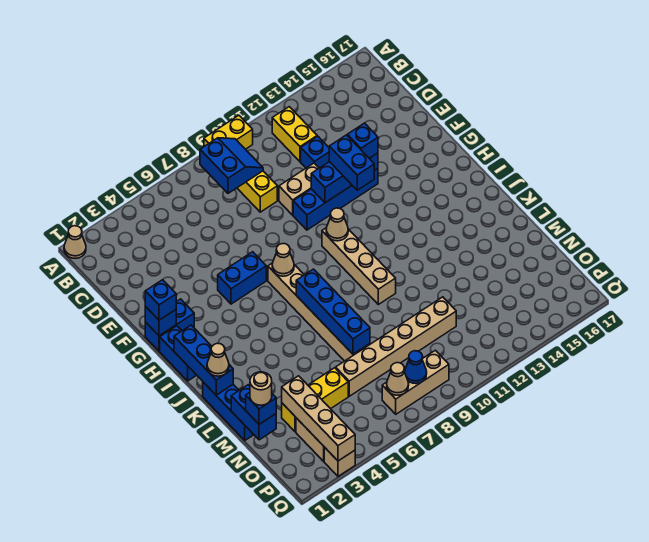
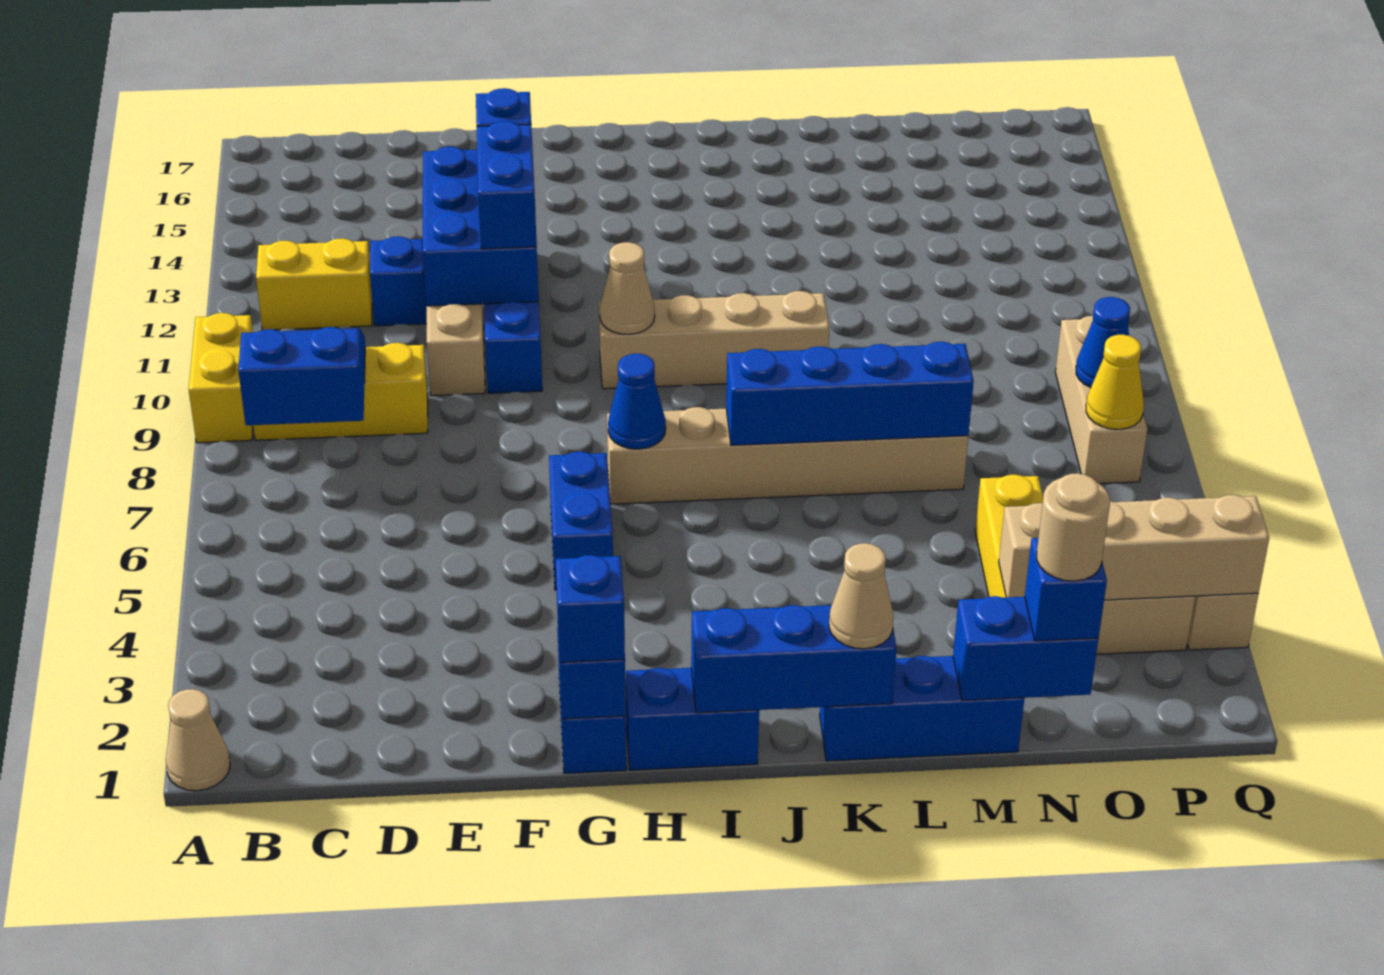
blue 1x3 brick [311,153,378,203] -> blue 2x3 brick [423,147,539,306]
blue 1x2 brick [329,135,374,190] -> blue 1x2 brick turned to [477,121,537,249]
tan 1x1 cone [272,244,294,276] -> blue 1x1 cone [608,354,666,449]
tan 1x6 brick [336,297,456,396] -> none
tan 1x1 cone [387,363,409,395] -> yellow 1x1 cone [1086,335,1144,429]

